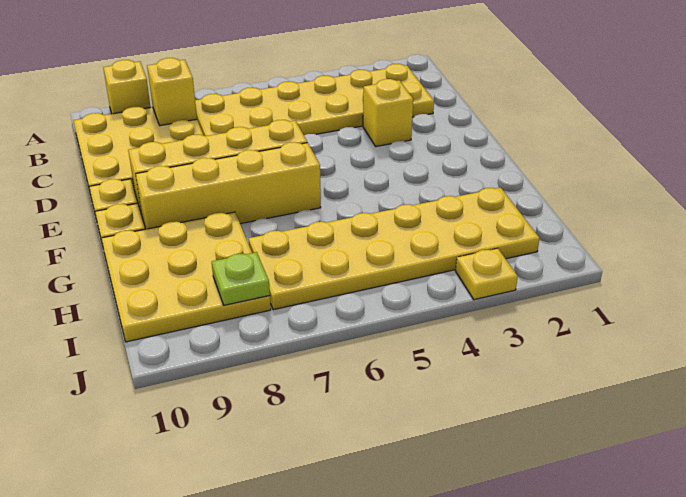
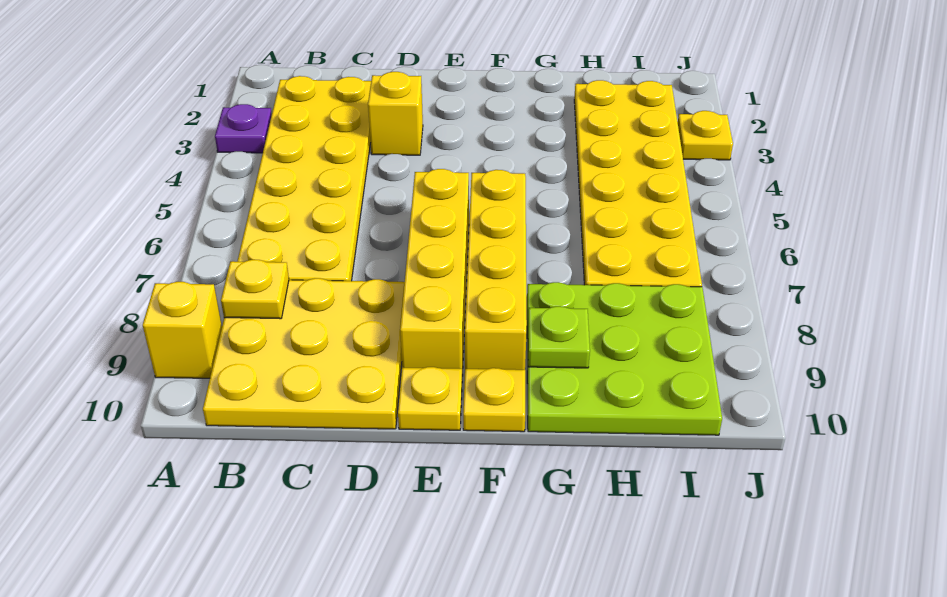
none -> purple 1x1 plate [215,104,272,153]
yellow 1x1 brick [147,58,197,126] -> yellow 1x1 plate [221,260,289,319]
yellow 3x3 plate [102,212,271,342] -> lime 3x3 plate [527,282,722,435]
lime 1x1 plate [212,252,270,305] -> lime 1x1 plate moved to [528,306,590,368]

